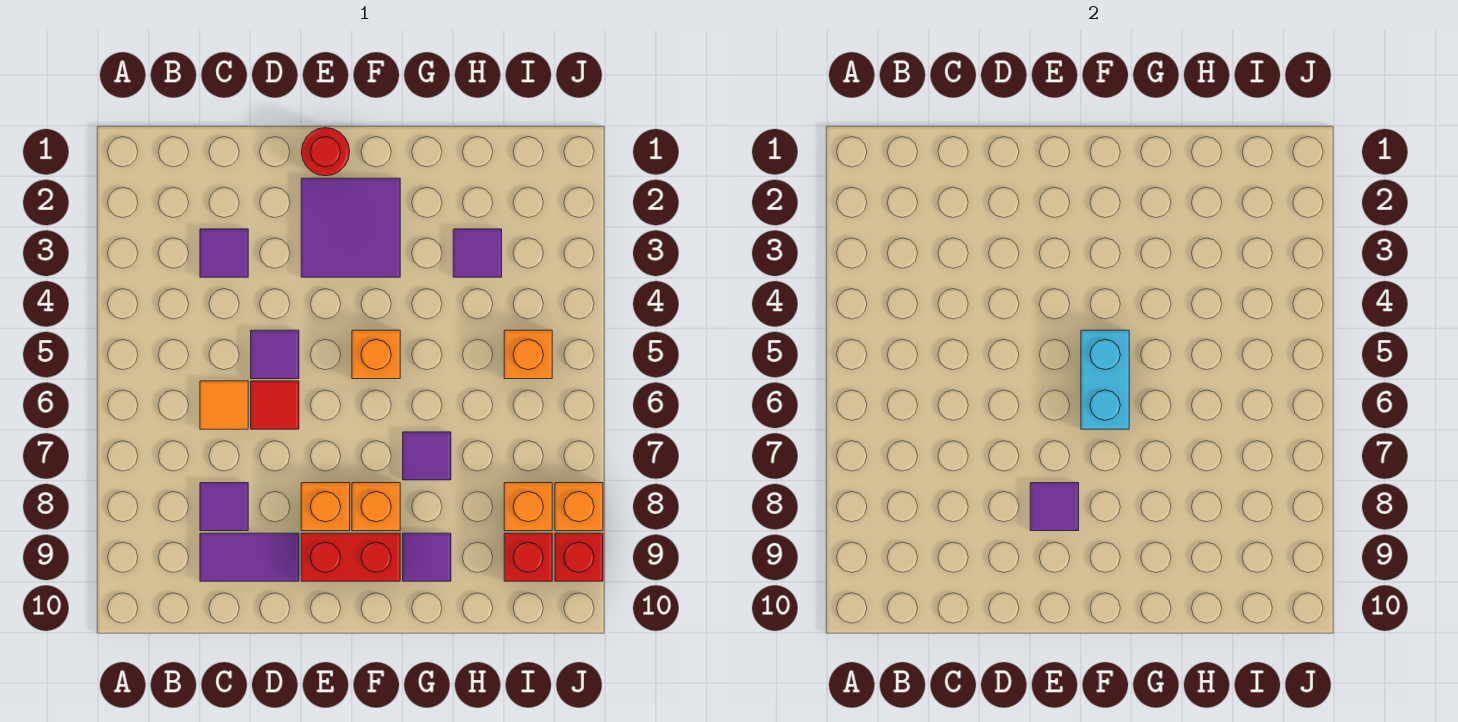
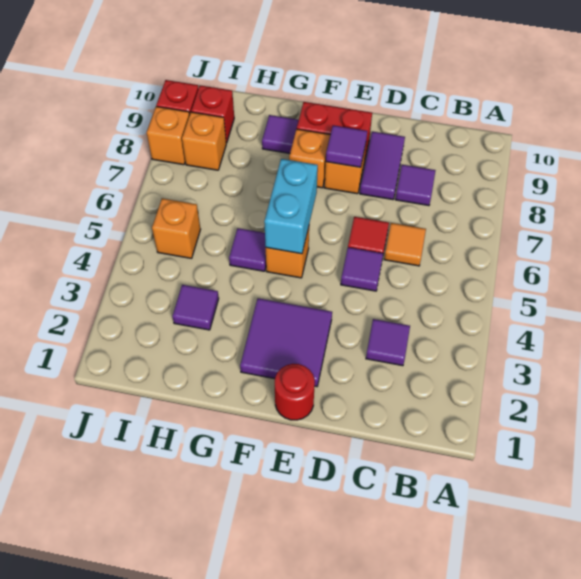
purple 1x2 tile [200,533,299,581] -> purple 1x2 tile turned to [360,131,405,200]
purple 1x1 tile [403,432,451,480] -> purple 1x1 tile moved to [229,228,266,271]

